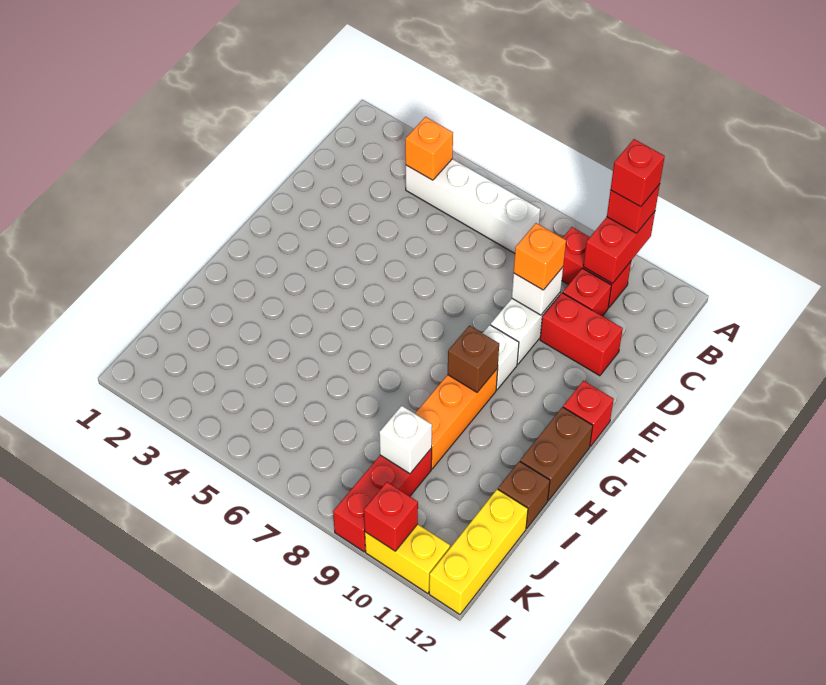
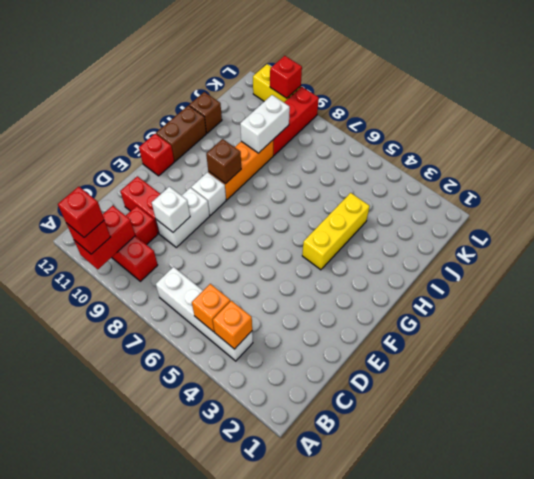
orange 1x1 brick [514,223,566,290] -> orange 1x1 brick moved to [192,284,230,332]
white 1x1 brick [379,406,432,474] -> white 1x2 brick [240,95,290,153]
yellow 1x3 brick [429,489,528,615] -> yellow 1x3 brick moved to [302,193,370,270]

